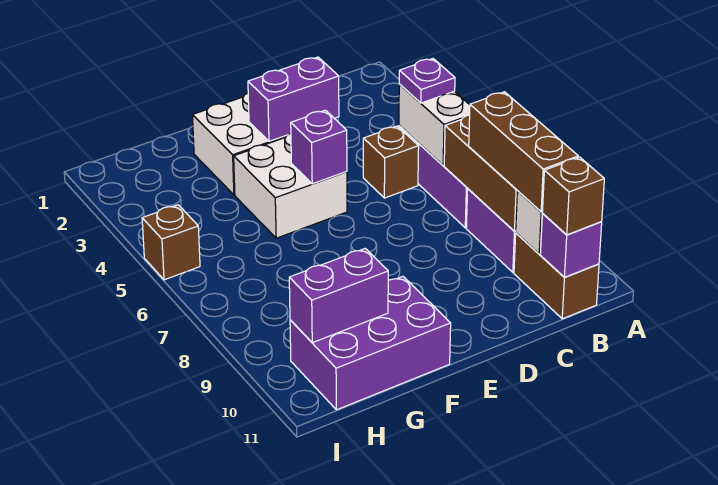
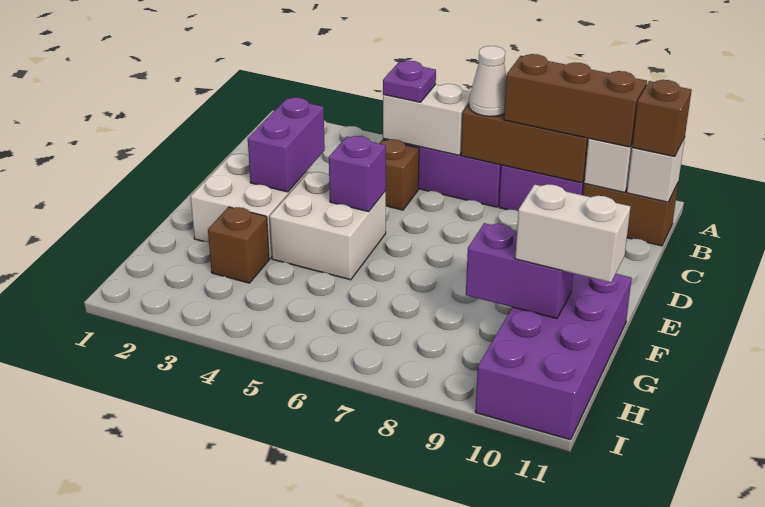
none -> white 1x1 cone [469,46,506,116]
purple 1x1 brick [540,214,602,277] -> white 1x1 brick [627,137,685,202]
purple 2x3 brick [290,277,451,410] -> purple 2x4 brick [475,273,632,440]
purple 1x2 brick [289,248,388,343] -> purple 1x2 brick turned to [466,223,573,319]
none -> white 1x2 brick [515,184,630,282]
brown 1x1 brick [142,205,200,280] -> brown 1x1 brick moved to [208,207,269,283]

